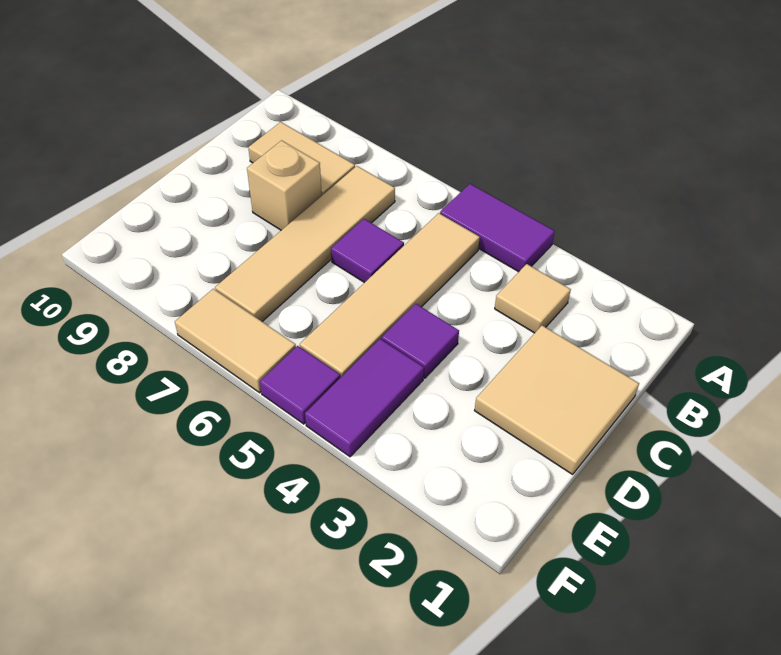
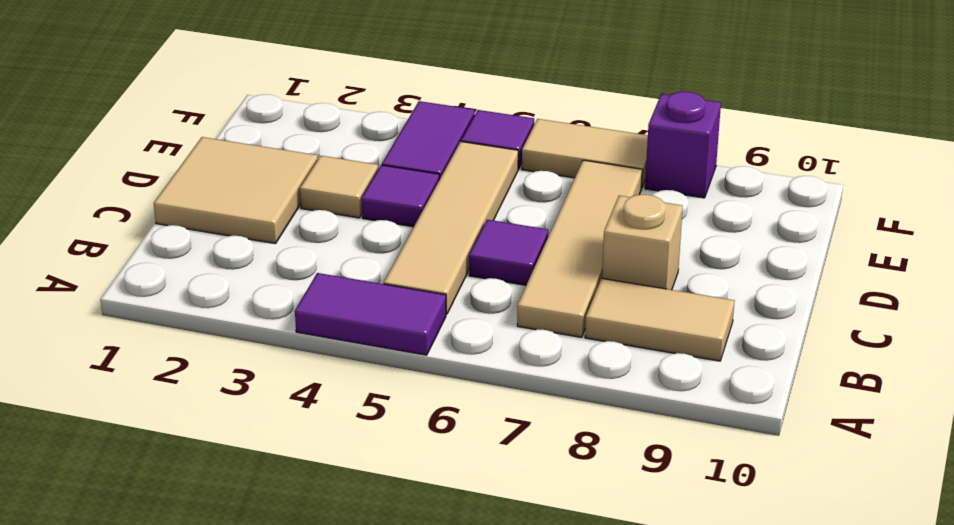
tan 1x1 tile [495,264,571,333] -> tan 1x1 tile moved to [300,156,378,218]
none -> purple 1x1 brick [645,91,721,198]

